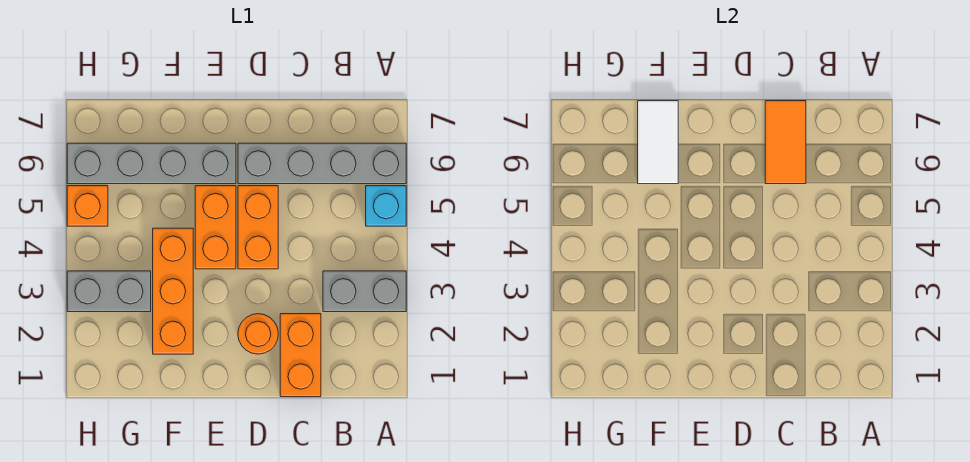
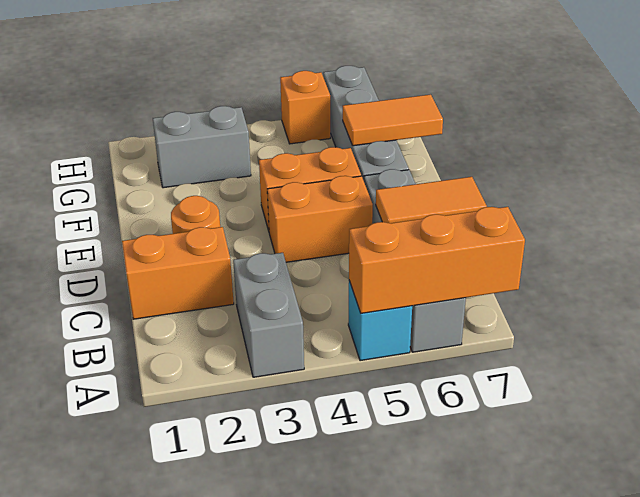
orange 1x3 brick [153,228,193,354] -> orange 1x3 brick moved to [349,207,525,313]
white 1x2 tile [638,101,678,184] -> orange 1x2 tile [343,94,443,146]
grey 1x2 brick [67,271,151,312] -> grey 1x2 brick turned to [153,106,251,188]

